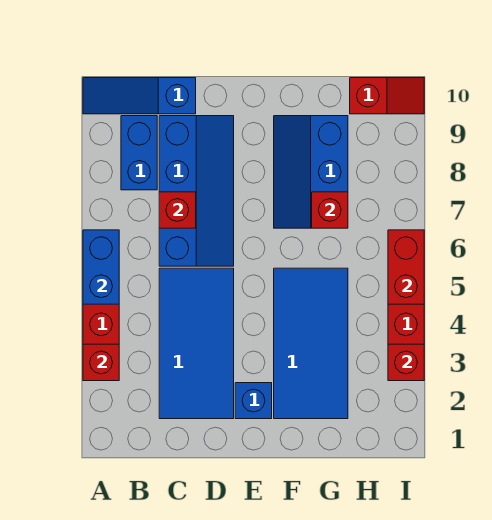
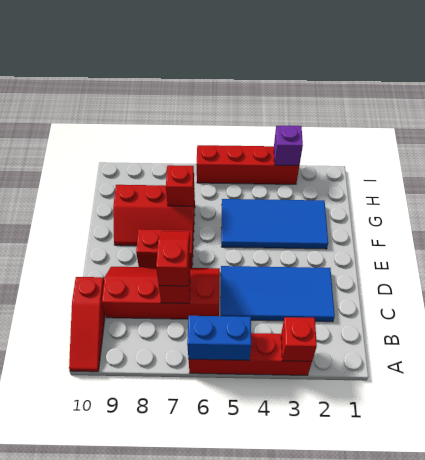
blue 1x3 slope [83,78,196,114] -> red 1x3 slope [69,277,105,372]
blue 1x2 brick [121,116,157,190] -> none
blue 2x4 slope [159,116,234,266] -> red 2x4 slope [102,267,220,319]
blue 1x1 brick [235,383,272,419] -> none
blue 2x3 slope [274,116,348,228] -> red 2x3 slope [113,185,195,246]
red 1x2 slope [350,78,424,114] -> red 1x2 slope moved to [156,231,190,286]
red 1x1 brick [388,344,424,381] -> purple 1x1 brick [274,125,303,165]
red 1x2 brick [388,230,424,304] -> red 1x2 brick moved to [136,229,193,268]

